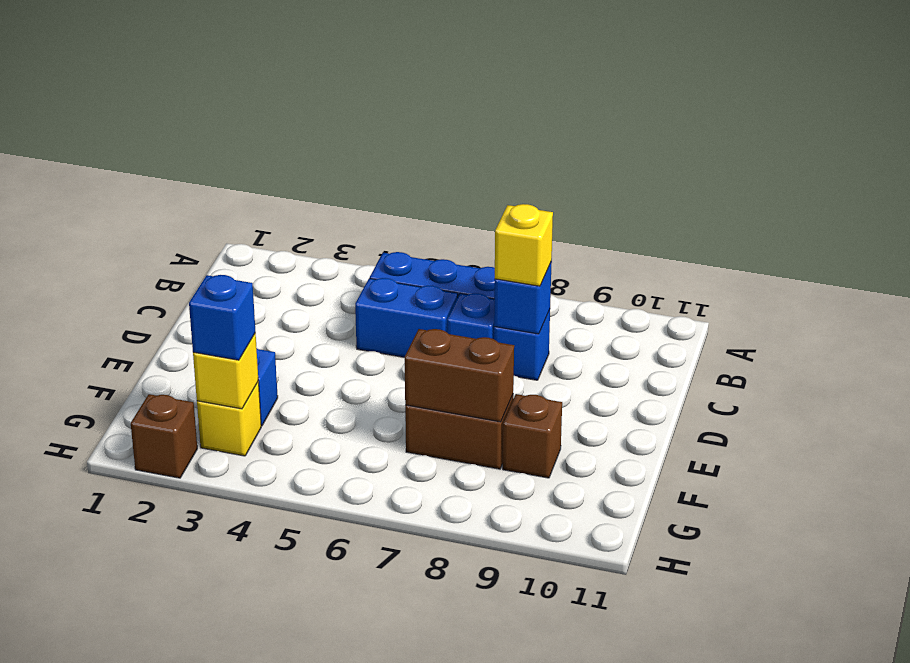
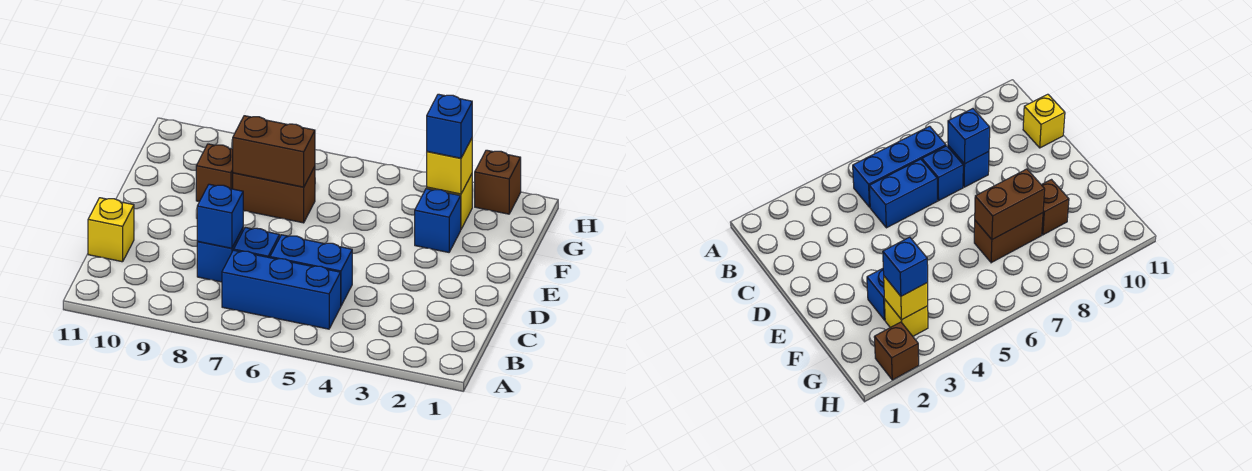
yellow 1x1 brick [495,204,553,286] -> yellow 1x1 brick moved to [88,198,134,262]

